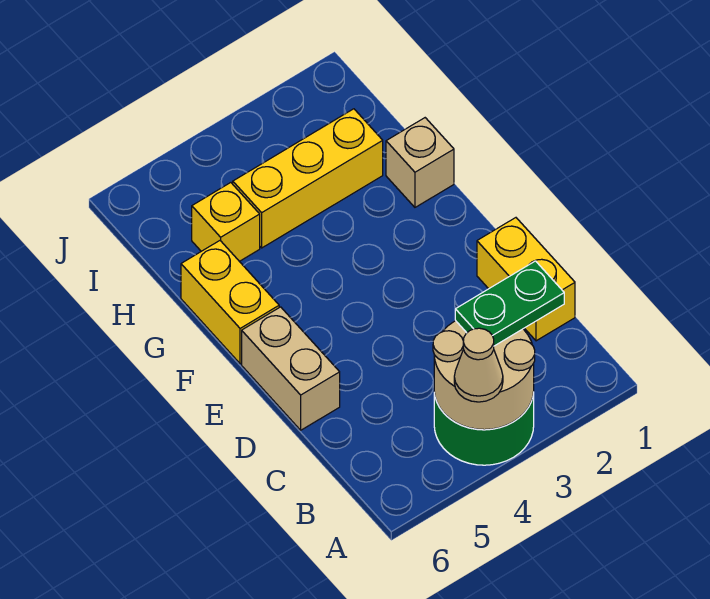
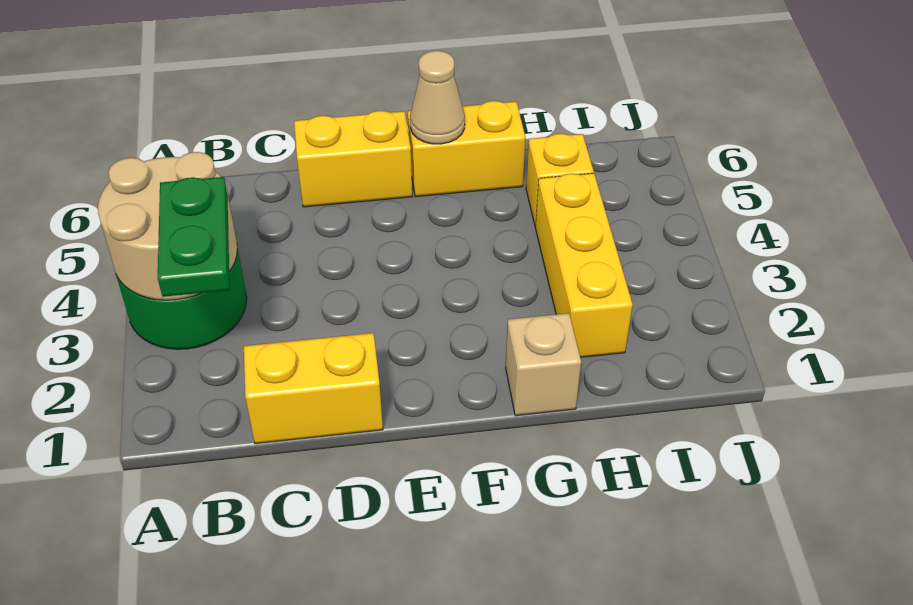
tan 1x1 cone [454,328,503,402] -> tan 1x1 cone moved to [410,51,465,144]
tan 1x2 brick [242,307,340,430] -> yellow 1x2 brick [294,111,412,207]

